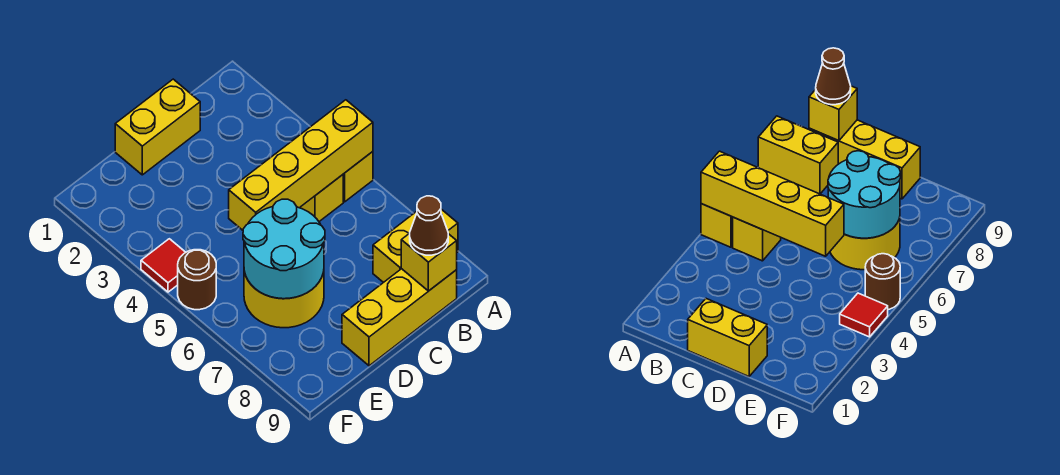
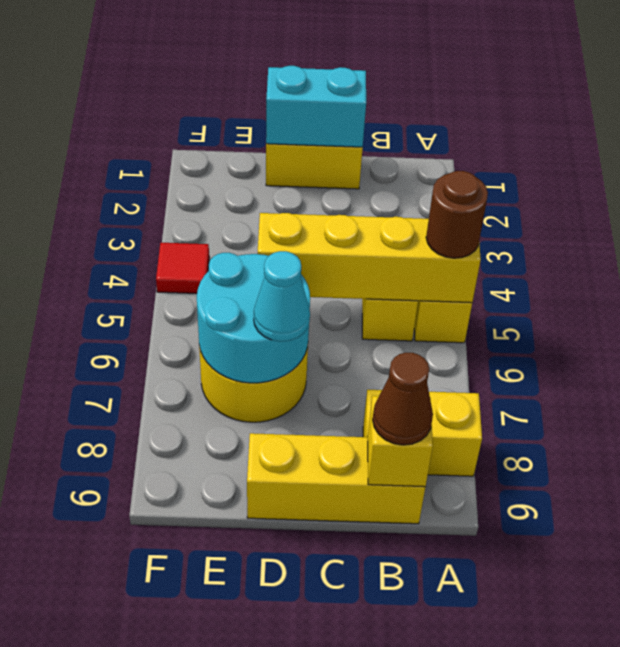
none -> cyan 1x2 brick [266,66,366,147]
none -> cyan 1x1 cone [254,251,310,342]
brown 1x1 round brick [178,250,216,310] -> brown 1x1 round brick moved to [426,171,488,258]

